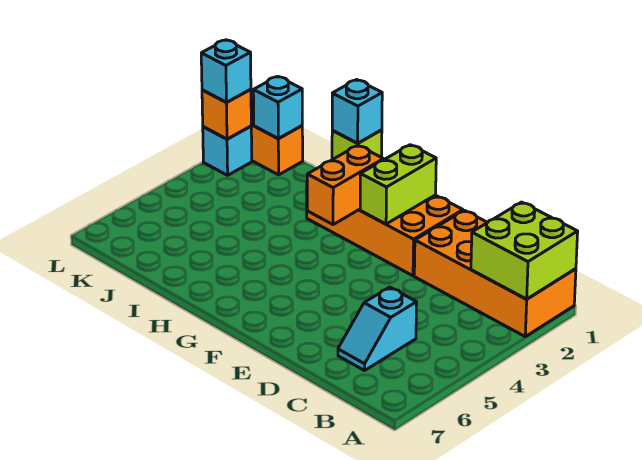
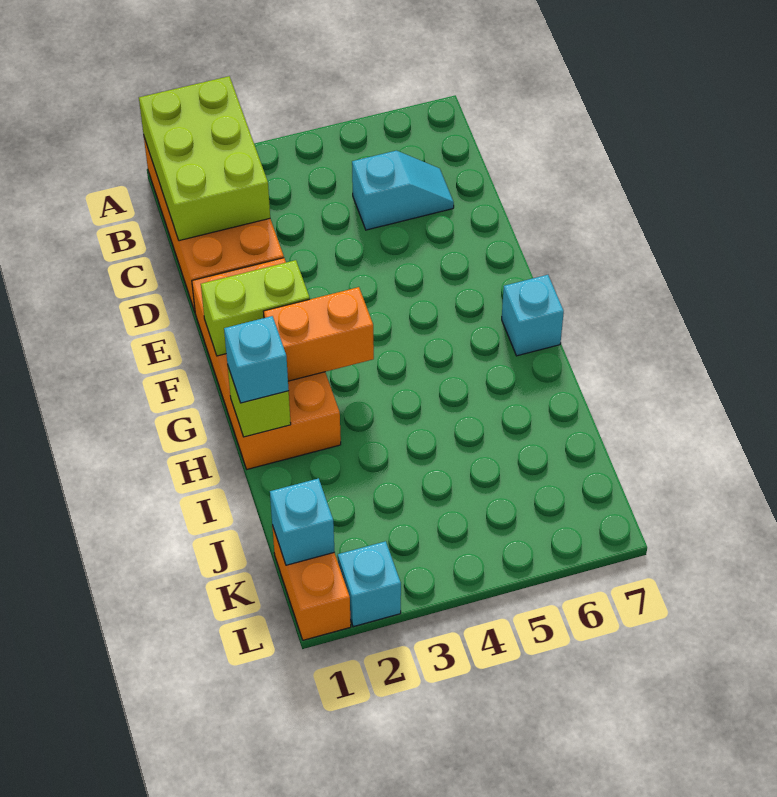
lime 2x2 brick [471,202,578,299] -> lime 2x3 brick [139,76,270,241]
orange 1x1 brick [202,89,251,139] -> none
cyan 1x1 brick [201,40,251,102] -> cyan 1x1 brick moved to [502,275,564,356]

